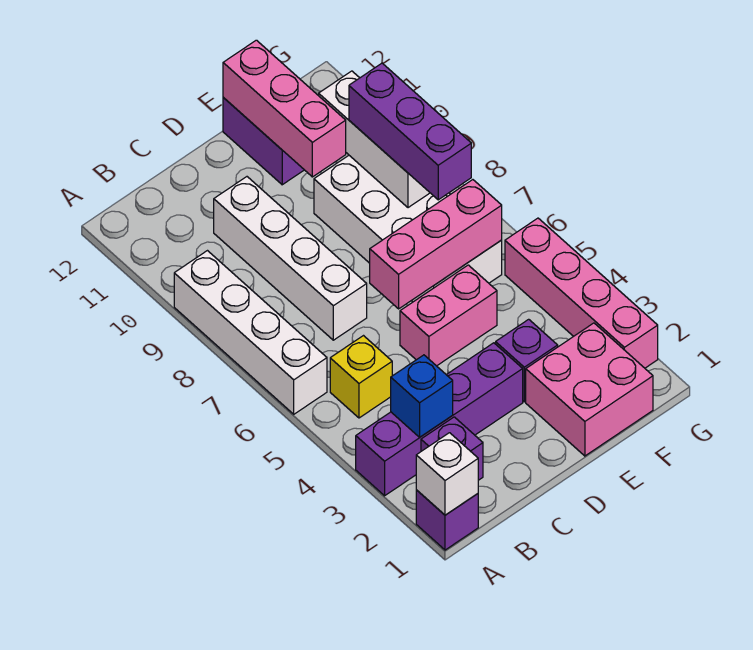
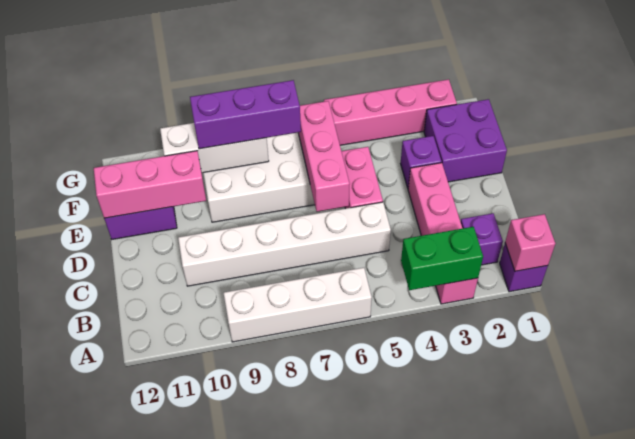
white 1x1 brick [416,433,478,515] -> pink 1x1 brick [505,214,555,271]
purple 1x4 brick [356,343,523,496] -> pink 1x4 brick [408,163,478,304]
none -> green 1x2 brick [401,227,483,290]
blue 1x1 brick [391,355,453,437] -> none
yellow 1x1 brick [330,336,392,418] -> none
white 1x4 brick [214,177,367,340] -> white 1x6 brick [178,202,391,286]
pink 2x2 brick [526,323,653,456] -> purple 2x2 brick [424,99,507,182]

